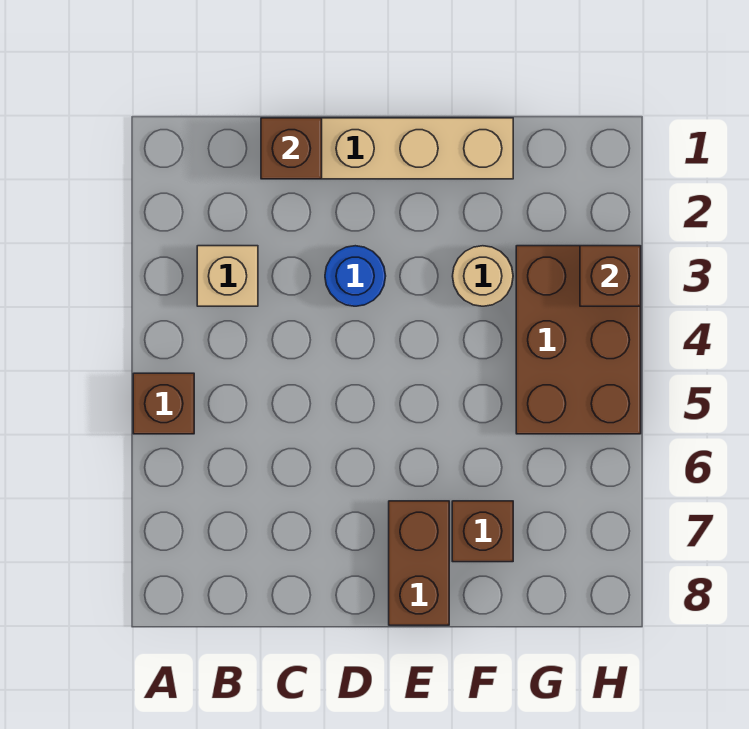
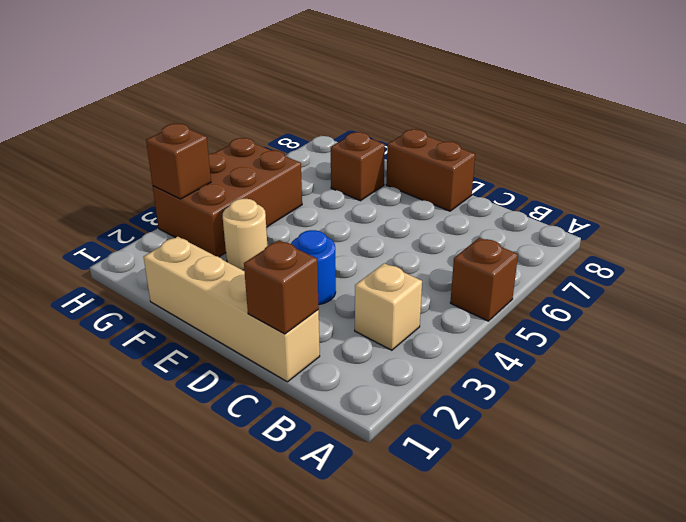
brown 1x2 brick [389,501,449,625] -> brown 1x2 brick turned to [386,129,475,211]

